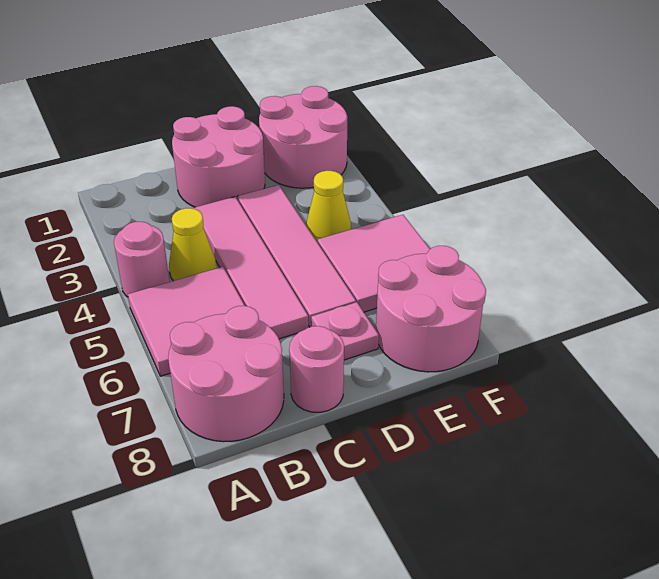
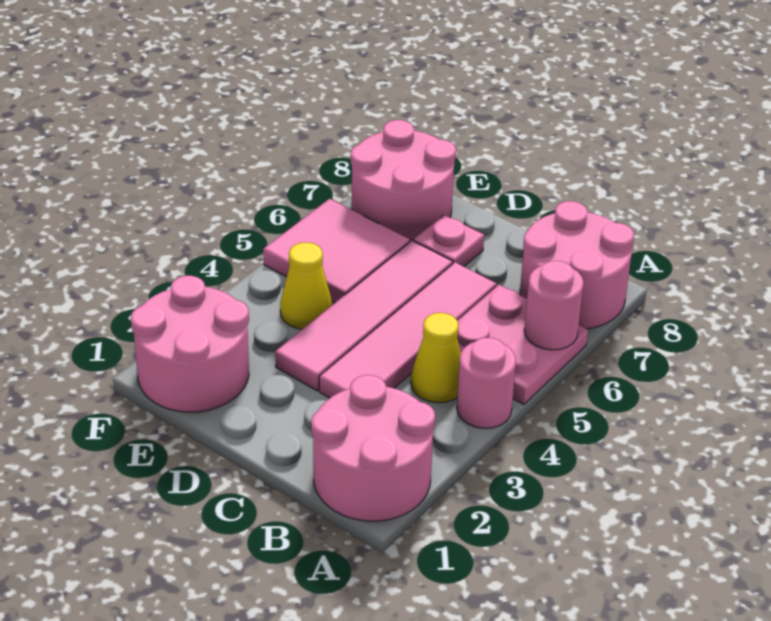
pink 2x2 tile [128,267,245,376] -> pink 2x2 plate [457,285,588,404]
pink 2x2 round brick [172,106,265,207] -> pink 2x2 round brick moved to [311,375,435,521]
pink 1x1 round brick [289,326,344,412] -> pink 1x1 round brick moved to [524,261,584,350]

